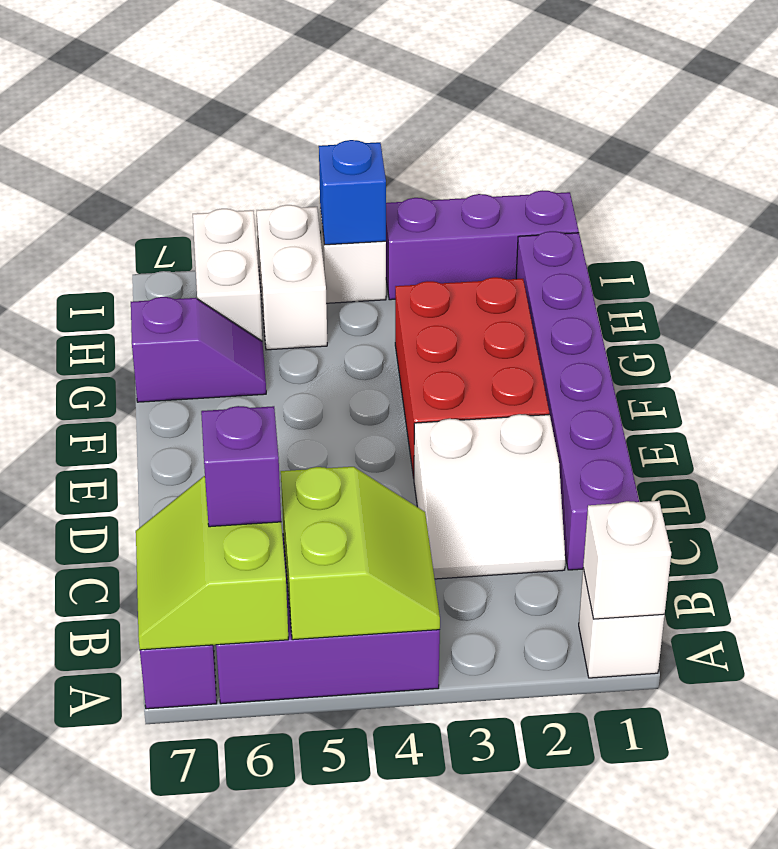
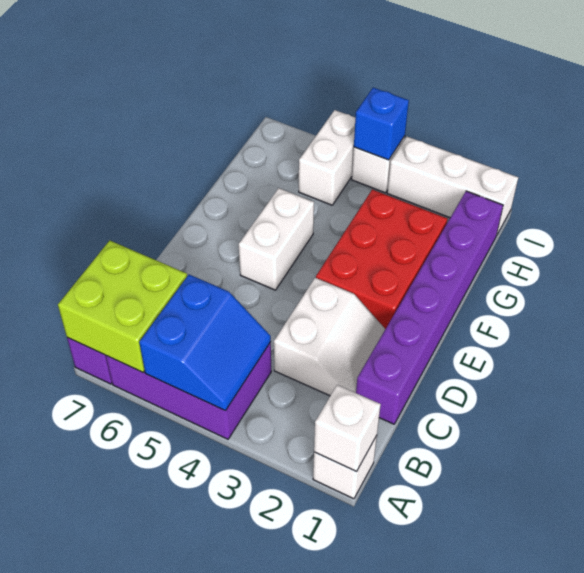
lime 2x2 slope [281,467,440,640] -> blue 2x2 slope [139,275,271,411]
lime 2x2 slope [136,476,288,650] -> lime 2x2 brick [58,240,187,372]
purple 1x1 brick [201,406,281,527] -> none
white 2x2 slope [414,414,565,579] -> white 2x2 slope turned to [274,278,385,396]
purple 1x2 slope [131,297,266,402] -> none
white 1x2 brick [193,209,262,341] -> white 1x2 brick moved to [239,188,314,290]
purple 1x3 brick [386,190,579,300] -> white 1x3 brick [387,137,518,234]

